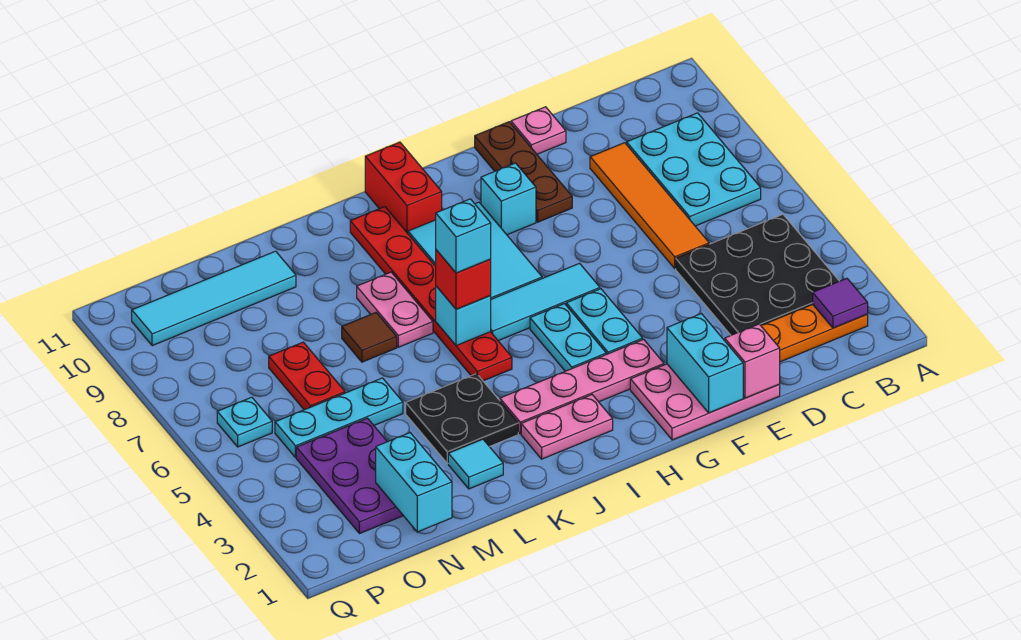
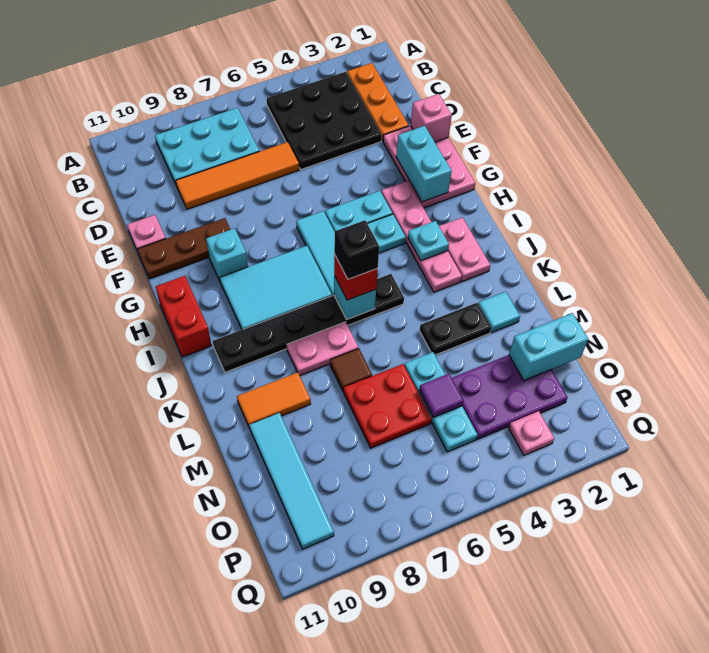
purple 1x1 tile [813,278,868,328] -> purple 1x1 tile moved to [419,374,464,418]
cyan 1x2 brick [667,314,743,413] -> cyan 1x2 brick turned to [396,126,452,202]
red 1x2 brick [365,142,442,233] -> red 1x2 brick turned to [155,276,211,357]
red 1x6 plate [350,207,512,381] -> black 1x6 plate [213,274,404,372]
cyan 1x1 brick [436,199,491,273] -> black 1x1 brick [334,220,379,279]
black 2x2 plate [406,374,518,464] -> black 1x2 plate [420,303,491,355]
none -> orange 1x2 tile [237,372,311,428]
red 1x2 plate [269,342,345,410] -> red 2x2 plate [344,364,432,448]
none -> pink 1x1 plate [509,411,554,455]
cyan 1x1 plate [217,397,272,447] -> cyan 1x1 plate moved to [408,221,449,261]

